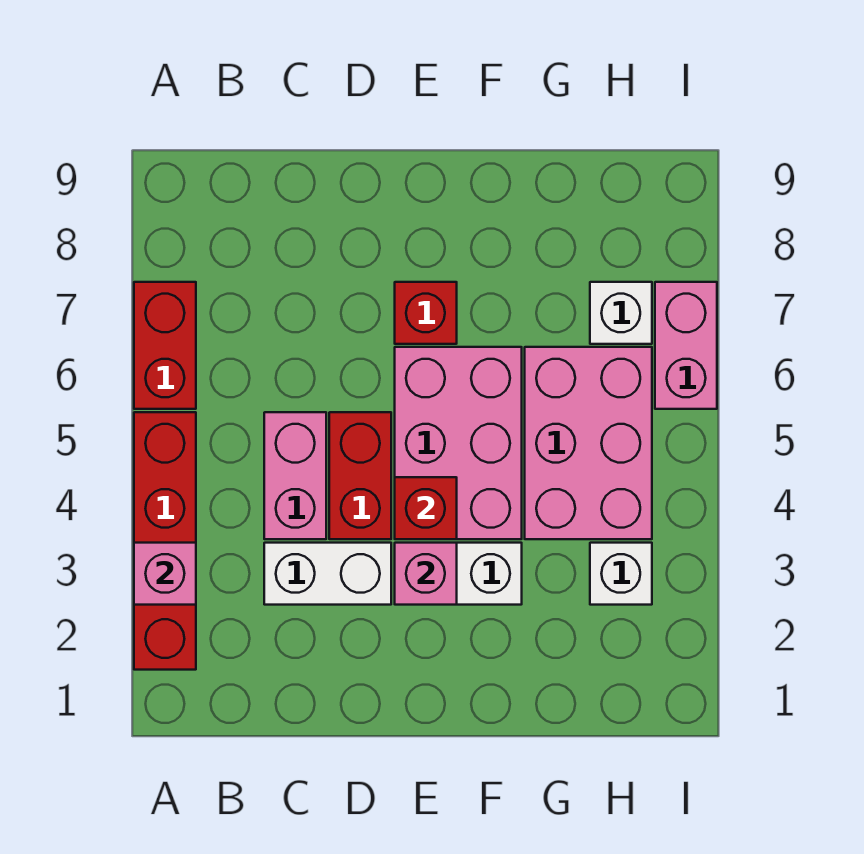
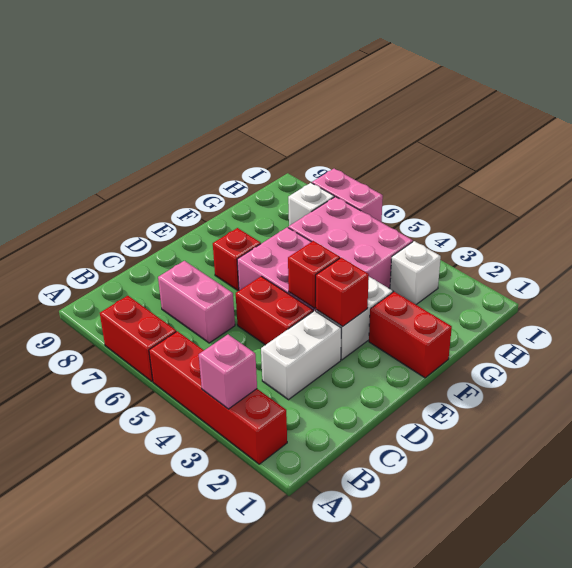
pink 1x2 brick [264,412,326,539] -> pink 1x2 brick moved to [158,261,235,343]
pink 1x1 brick [395,543,457,605] -> red 1x1 brick [316,258,369,327]
none -> red 1x2 brick [369,292,452,378]

